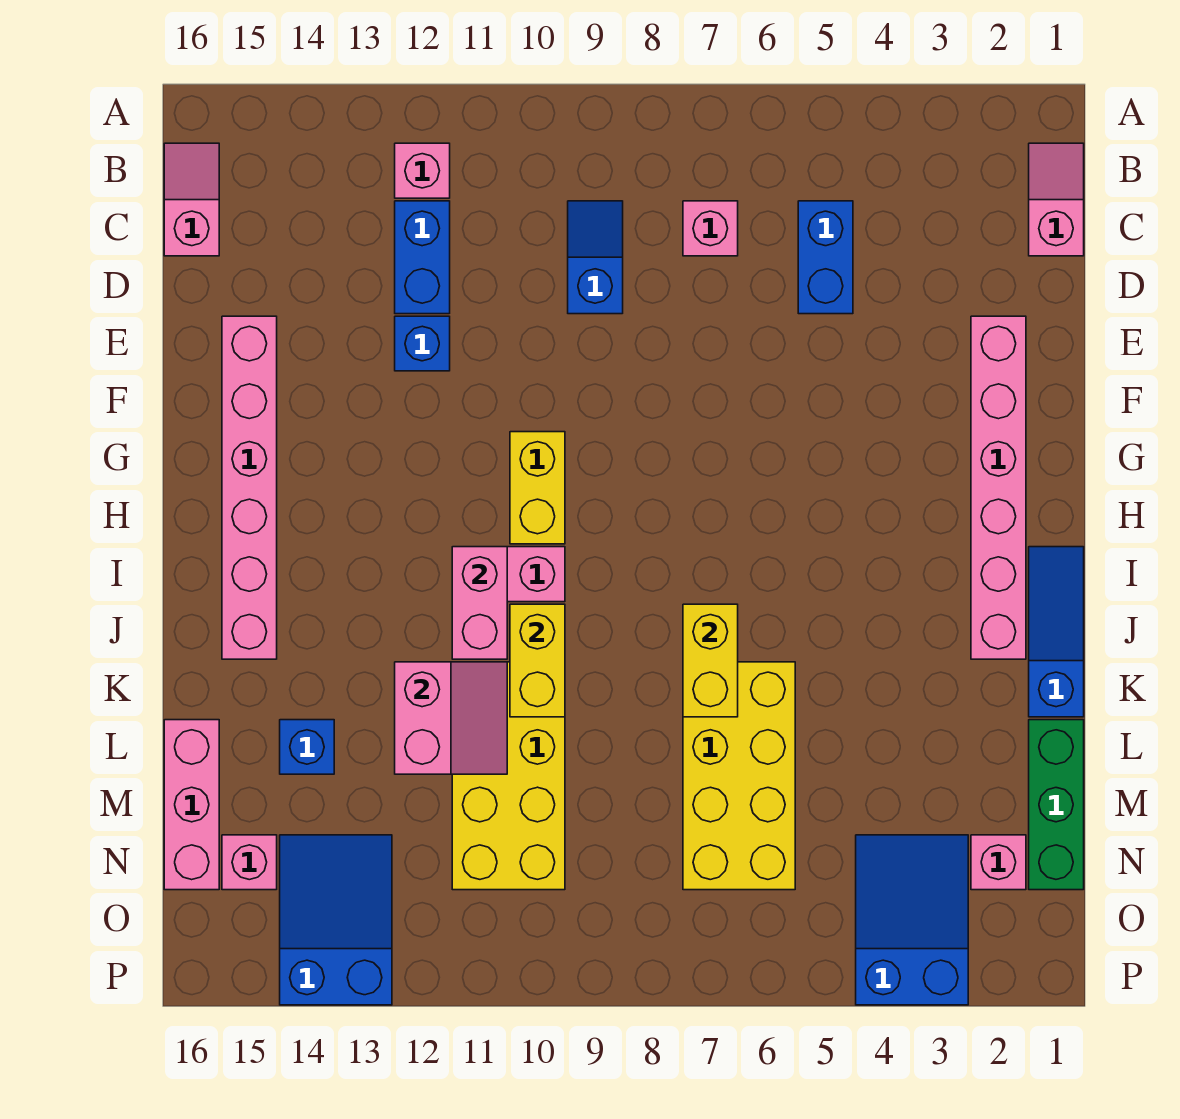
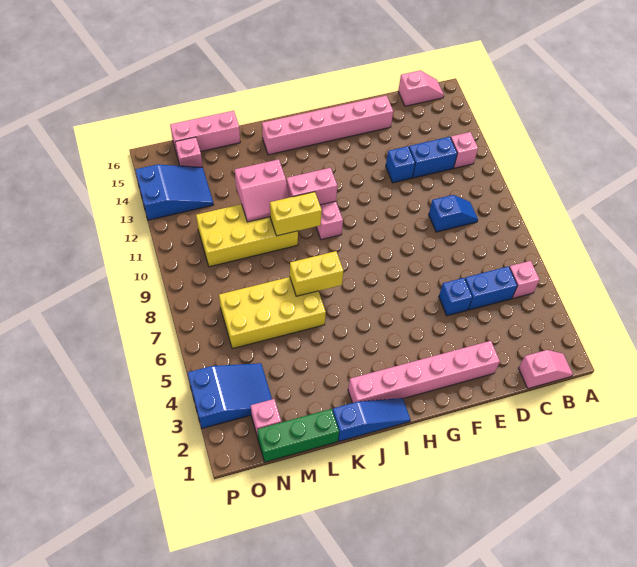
pink 1x1 brick [683,201,738,256] -> pink 1x1 brick moved to [509,261,540,298]
yellow 1x2 brick [510,432,565,544] -> none
blue 1x1 brick [280,720,334,774] -> blue 1x1 brick moved to [439,278,472,316]

